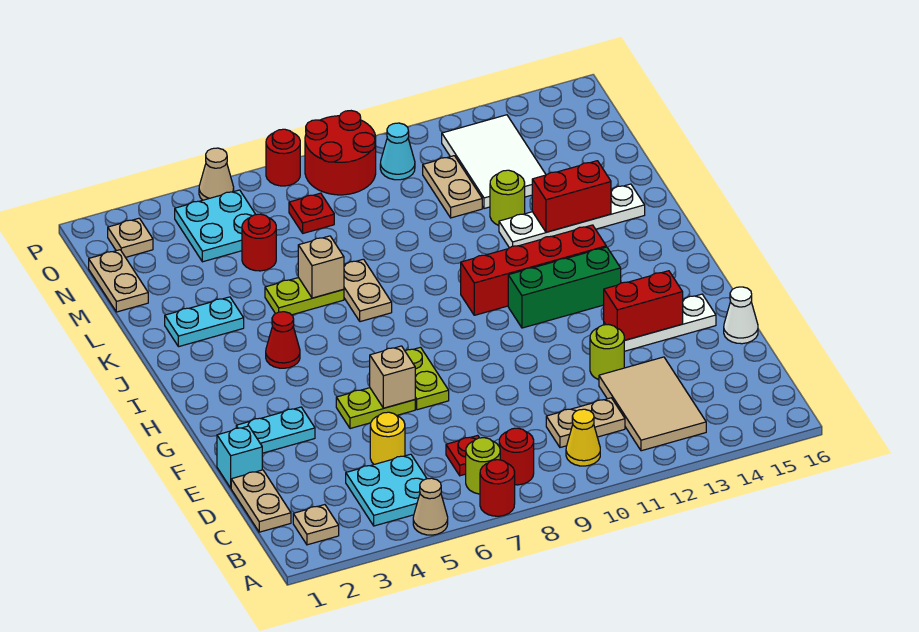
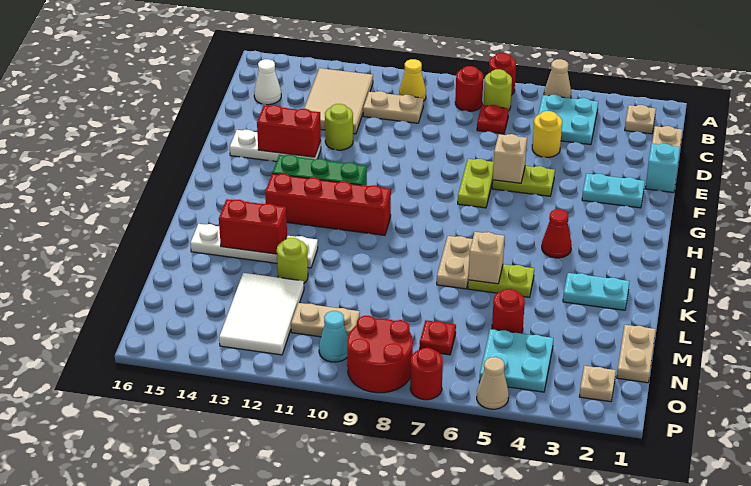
white 1x1 cone [724,287,758,344] -> white 1x1 cone moved to [254,59,281,105]
tan 1x2 plate [423,156,482,218] -> tan 1x2 plate turned to [291,303,360,337]

